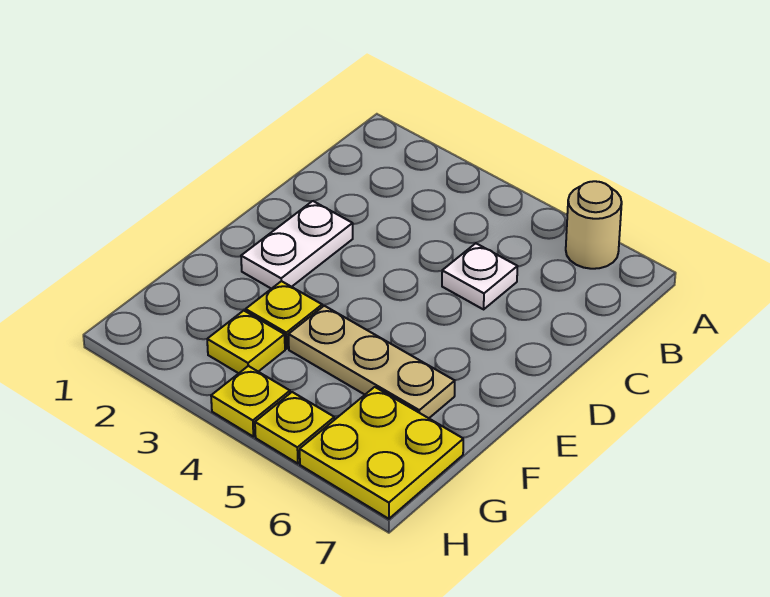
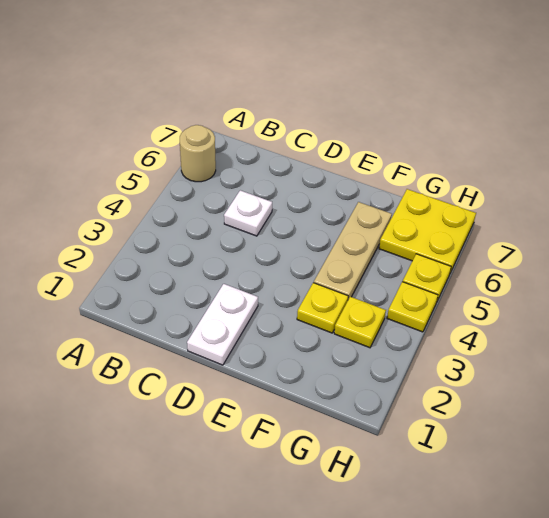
white 1x2 plate [241,201,353,289] -> white 1x2 plate turned to [187,284,258,365]

